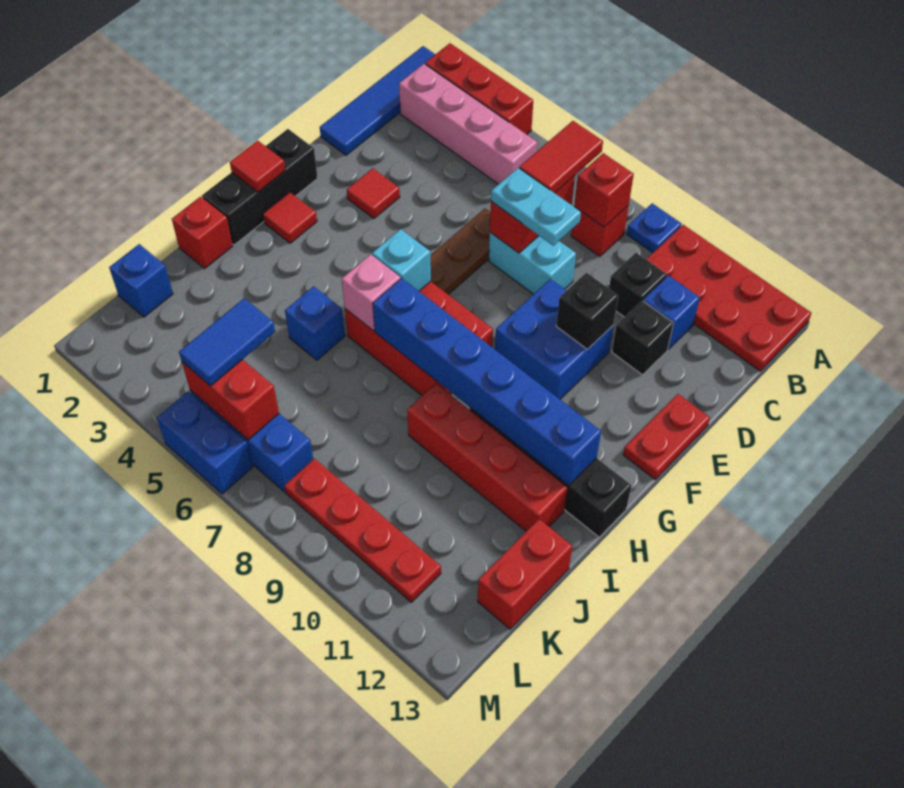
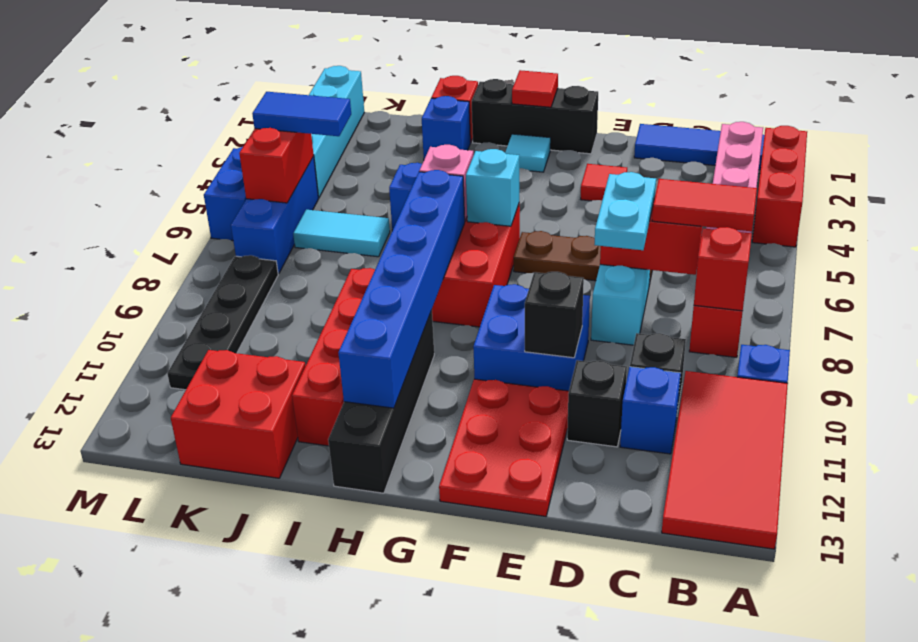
red 2x4 plate [646,225,811,371] -> red 2x4 tile [662,371,788,549]
red 1x2 plate [623,394,710,479] -> red 2x3 plate [439,379,569,516]
red 1x1 tile [263,192,317,243] -> cyan 1x1 tile [505,134,551,172]
none -> cyan 1x2 tile [293,210,390,257]
red 1x2 brick [478,519,572,629] -> red 2x2 brick [171,350,305,478]
blue 1x1 brick [109,244,173,317] -> blue 1x1 brick moved to [422,96,471,159]
none -> cyan 1x4 brick [309,66,364,198]
red 1x4 plate [284,459,441,602] -> black 1x4 plate [167,255,278,390]

